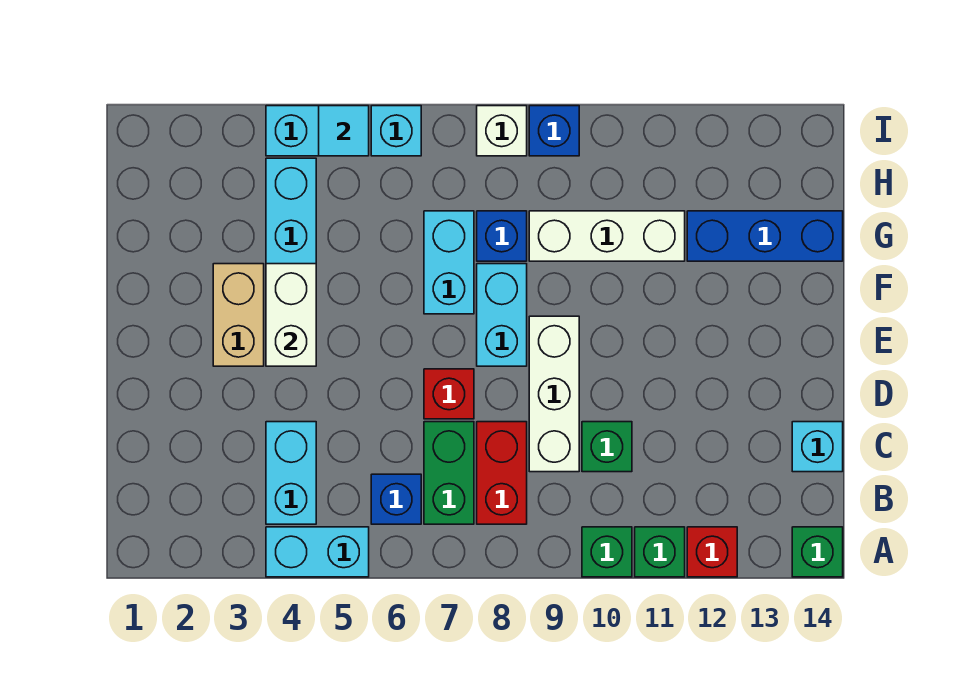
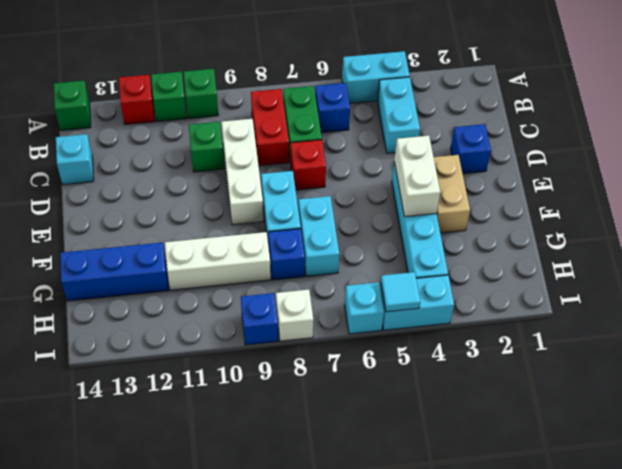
none -> blue 1x1 brick [451,124,491,174]

